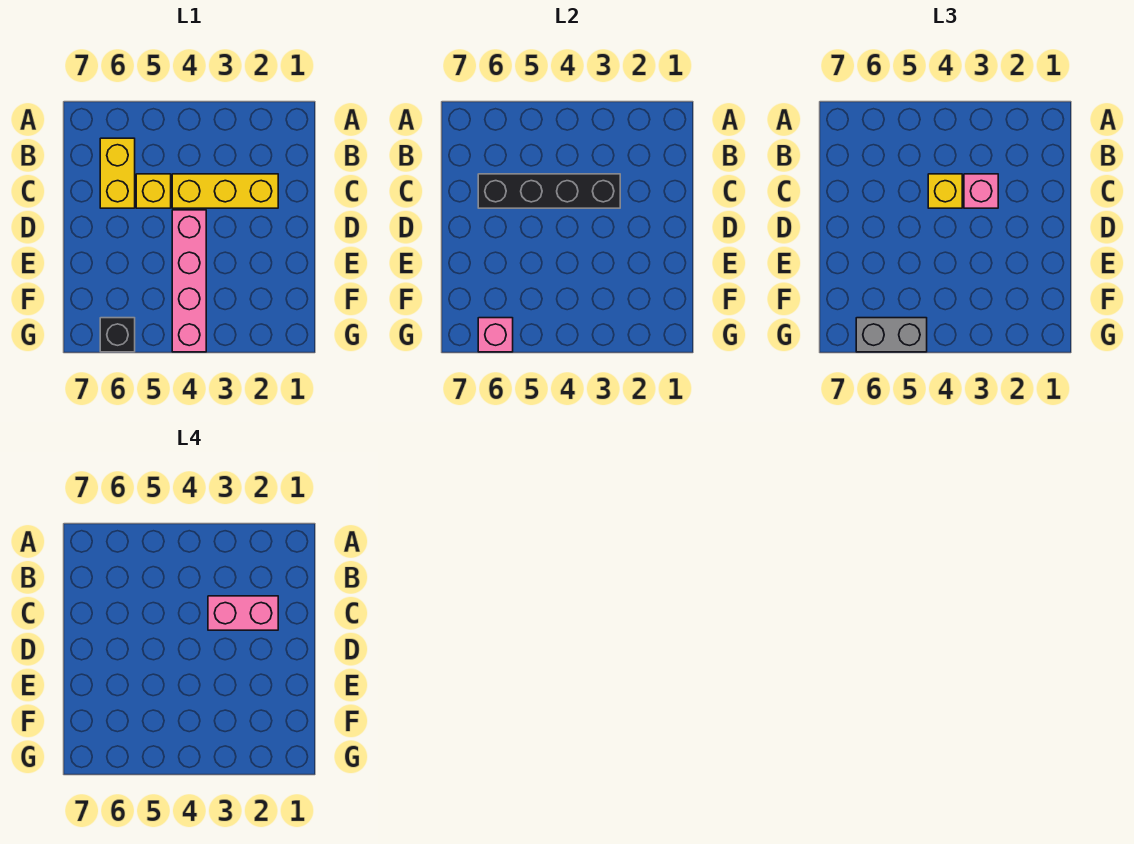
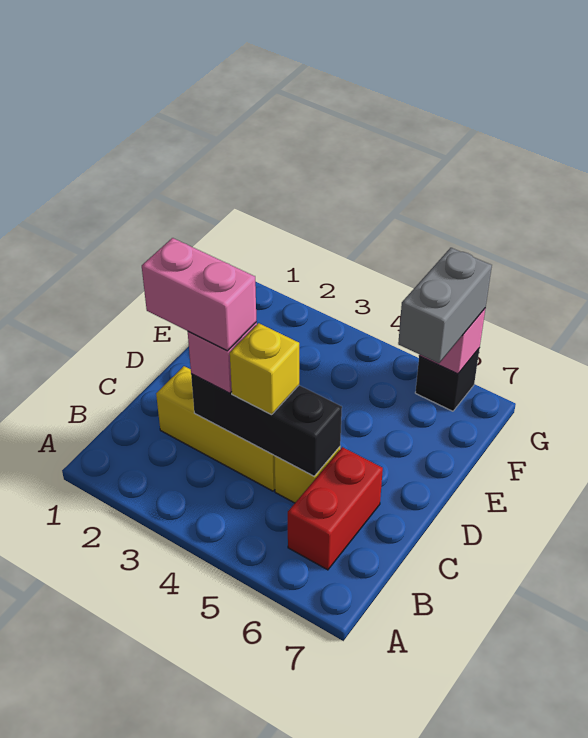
yellow 1x2 brick [100,138,135,208] -> red 1x2 brick [288,447,383,570]
black 1x4 brick [478,174,620,208] -> black 1x3 brick [191,374,342,476]
pink 1x4 brick [172,210,206,352] -> none
grey 1x2 brick [856,318,927,352] -> grey 1x2 brick turned to [398,248,492,363]

